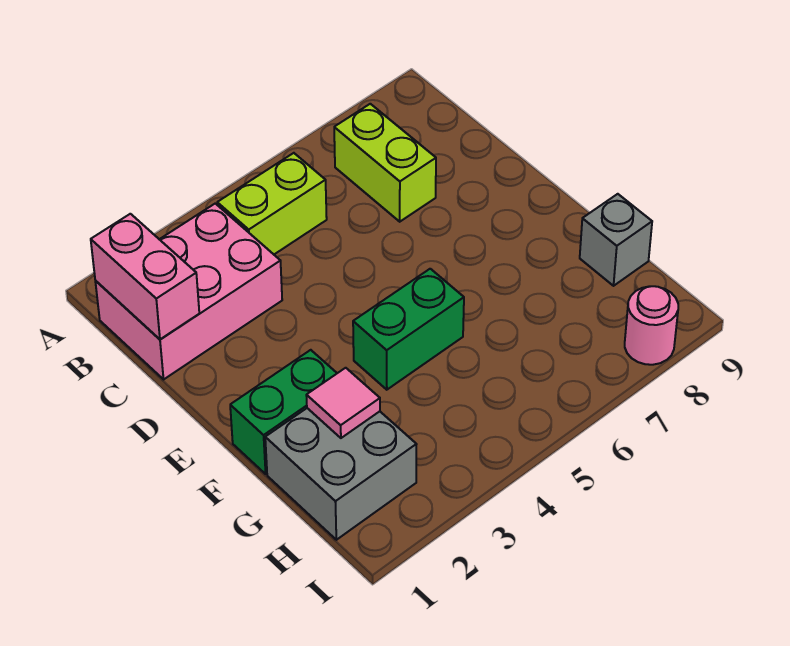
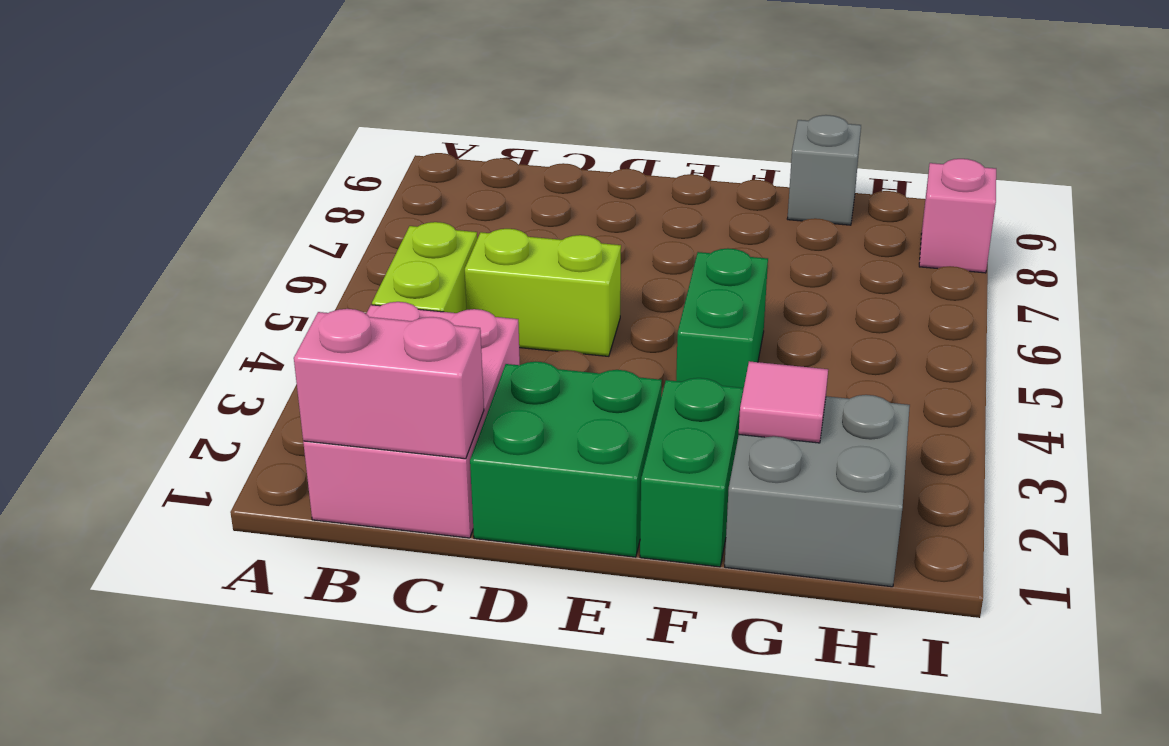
lime 1x2 brick [334,104,436,222] -> lime 1x2 brick moved to [465,229,621,356]
none -> green 2x2 brick [470,362,662,557]
pink 1x1 round brick [625,286,678,365] -> pink 1x1 brick [919,159,996,273]

